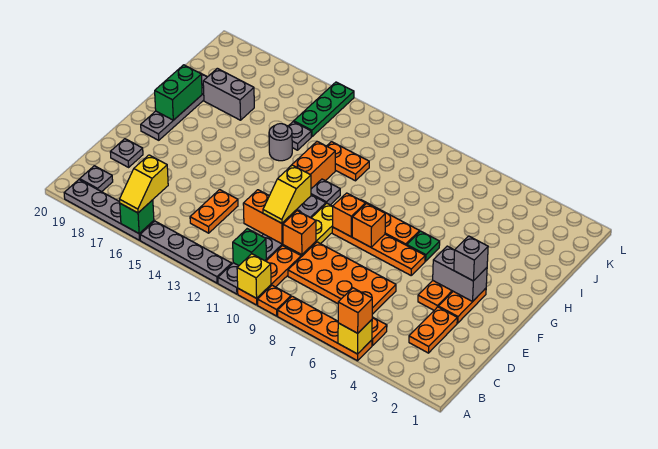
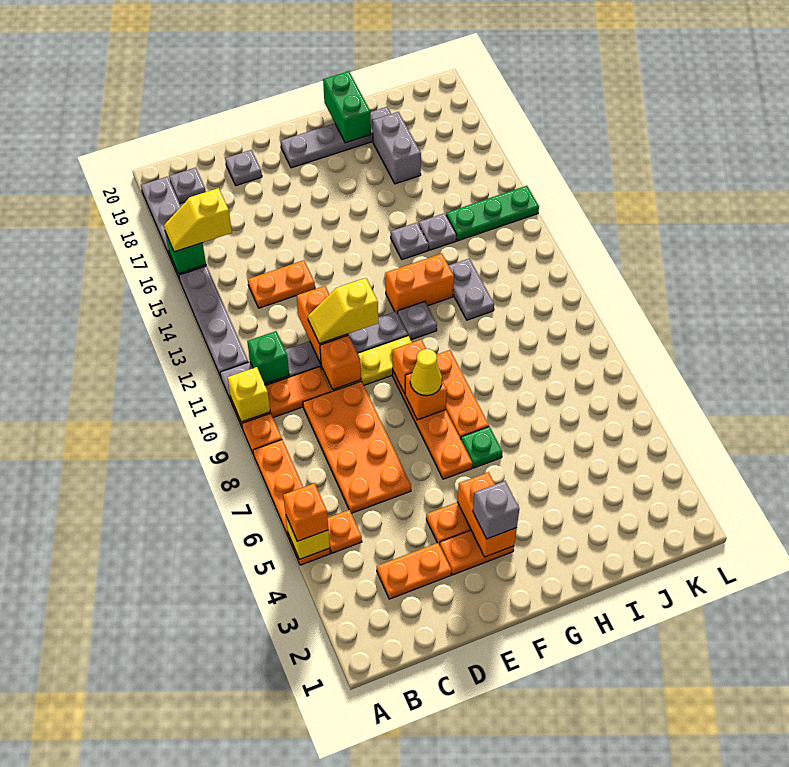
grey 1x2 brick [433,246,487,301] -> orange 1x2 brick [457,472,517,557]
none -> yellow 1x1 cone [410,349,442,396]
green 1x2 brick [155,65,202,120] -> green 1x2 brick turned to [323,71,371,143]
grey 1x1 round brick [269,124,292,161] -> grey 1x1 plate [391,223,429,260]
orange 1x2 plate [327,142,369,181] -> grey 1x2 plate [449,259,494,320]

